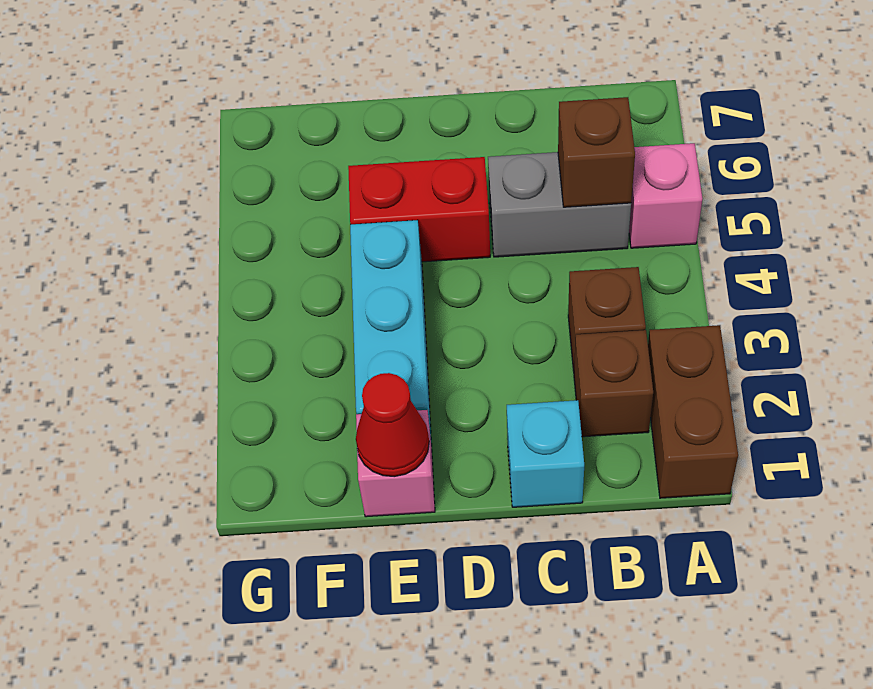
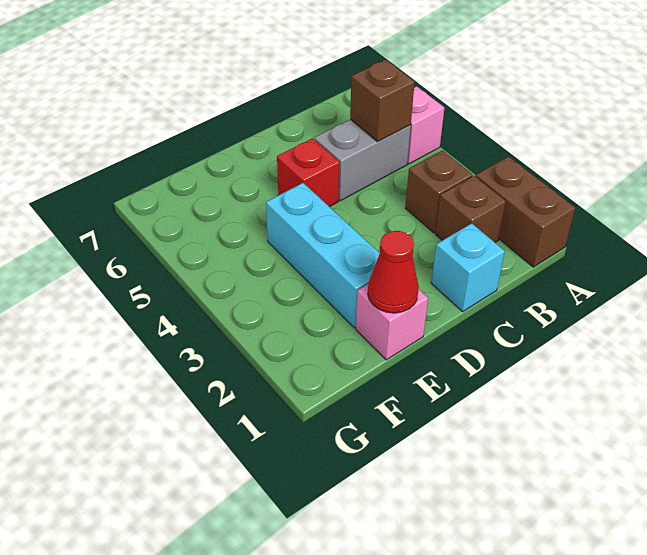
red 1x2 brick [348,157,490,262] -> red 1x1 brick [277,138,339,207]

